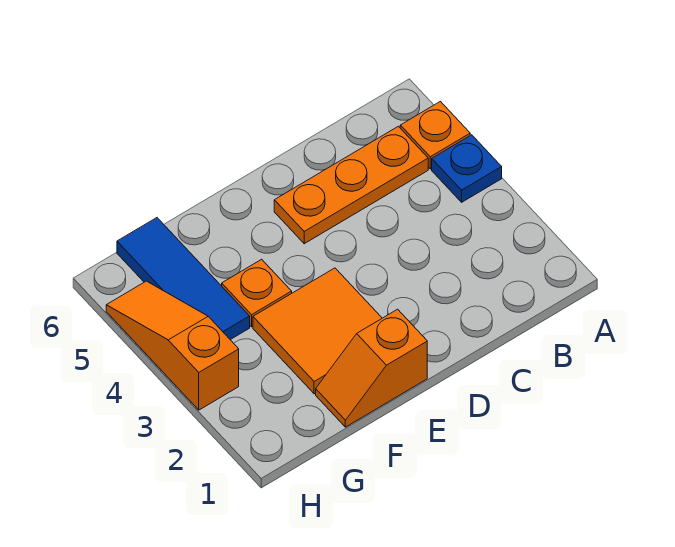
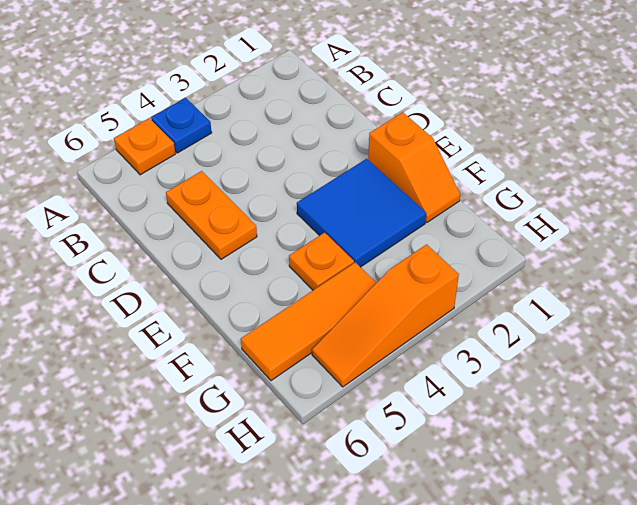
orange 1x3 plate [274,126,428,244] -> orange 1x2 plate [166,171,257,259]
orange 2x2 tile [253,268,382,394] -> blue 2x2 tile [297,159,426,267]
blue 1x3 tile [117,218,250,340] -> orange 1x3 tile [241,262,376,381]

